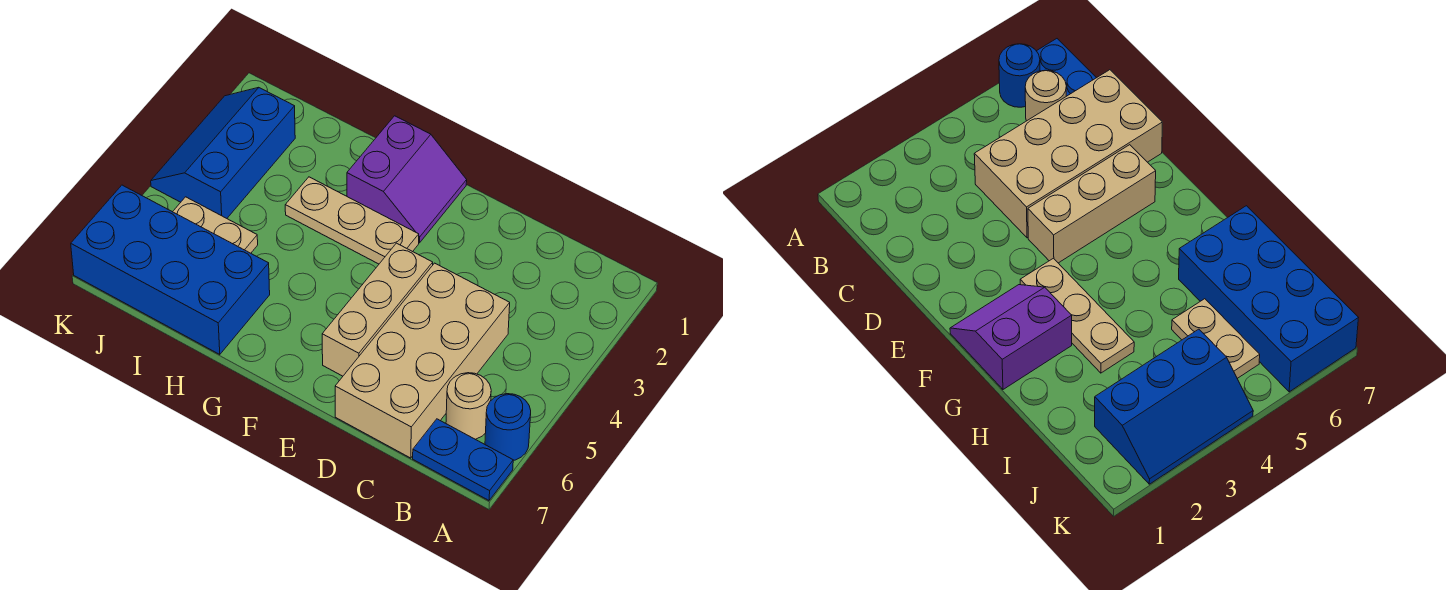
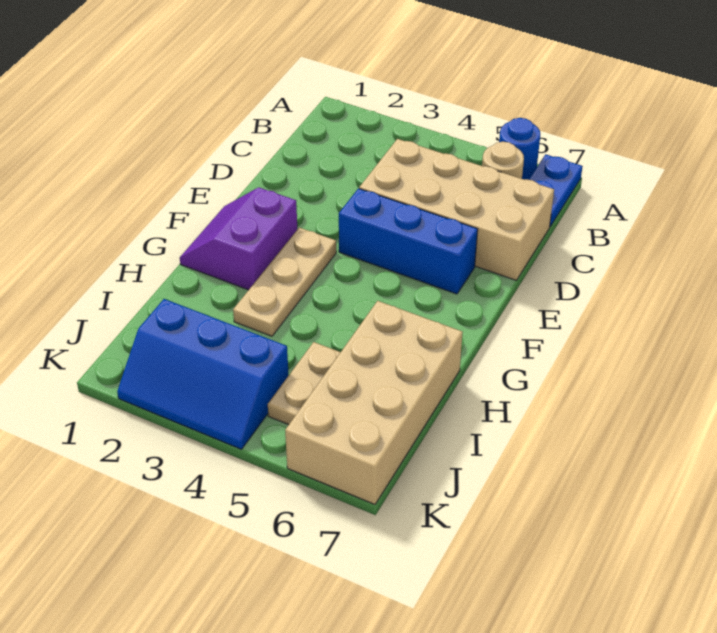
tan 1x3 brick [322,243,433,376] -> blue 1x3 brick [339,189,478,294]
purple 2x2 slope [347,116,467,243] -> purple 2x2 slope turned to [180,187,297,290]
blue 2x4 brick [71,185,270,355] -> tan 2x4 brick [285,301,463,504]

